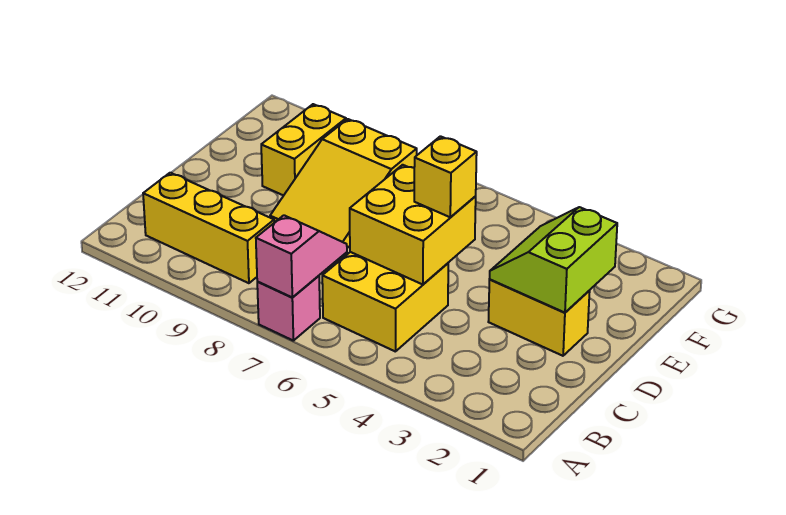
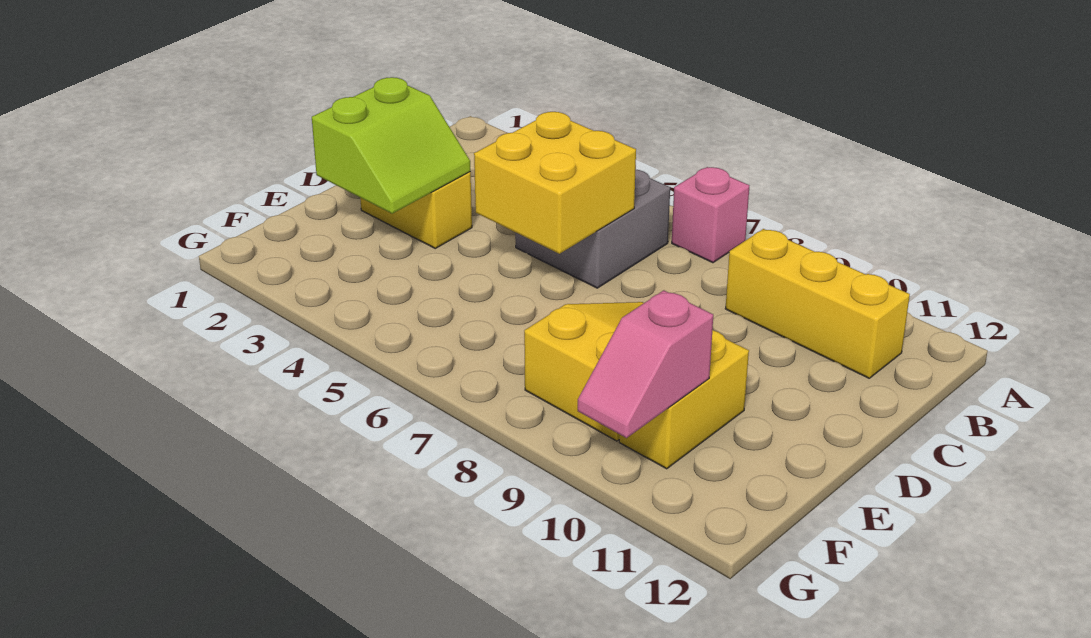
pink 1x2 slope [256,215,347,298] -> pink 1x2 slope moved to [578,290,713,438]
yellow 2x2 brick [322,252,448,352] -> grey 2x2 brick [515,170,670,288]
yellow 1x1 brick [414,136,477,217] -> none

